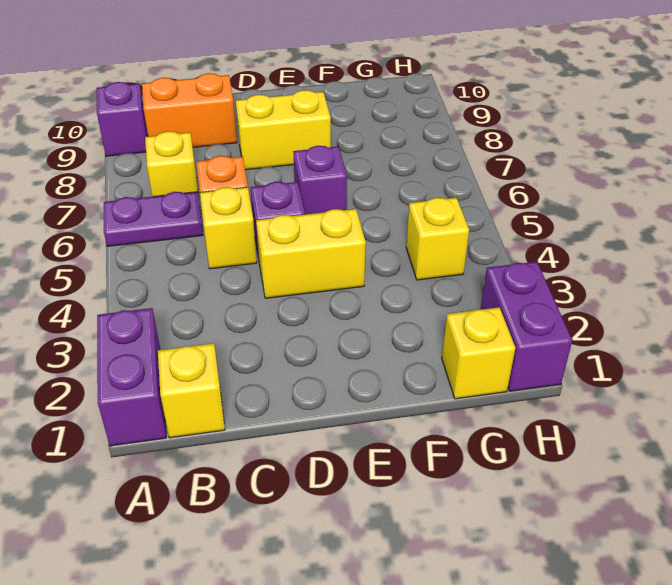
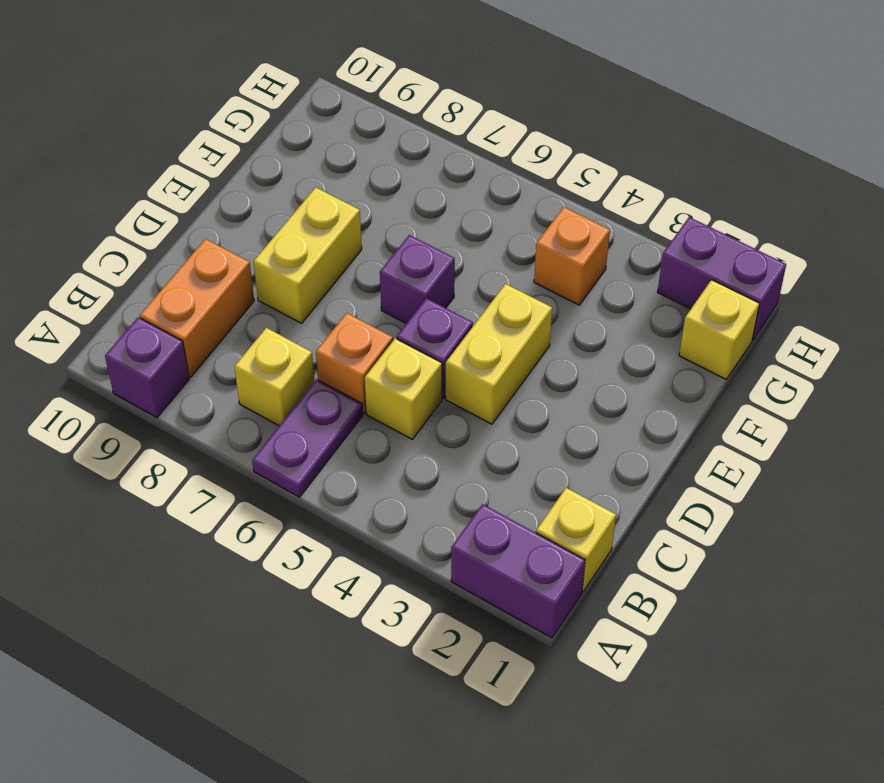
yellow 1x1 brick [406,198,469,280] -> orange 1x1 brick [534,207,610,305]

